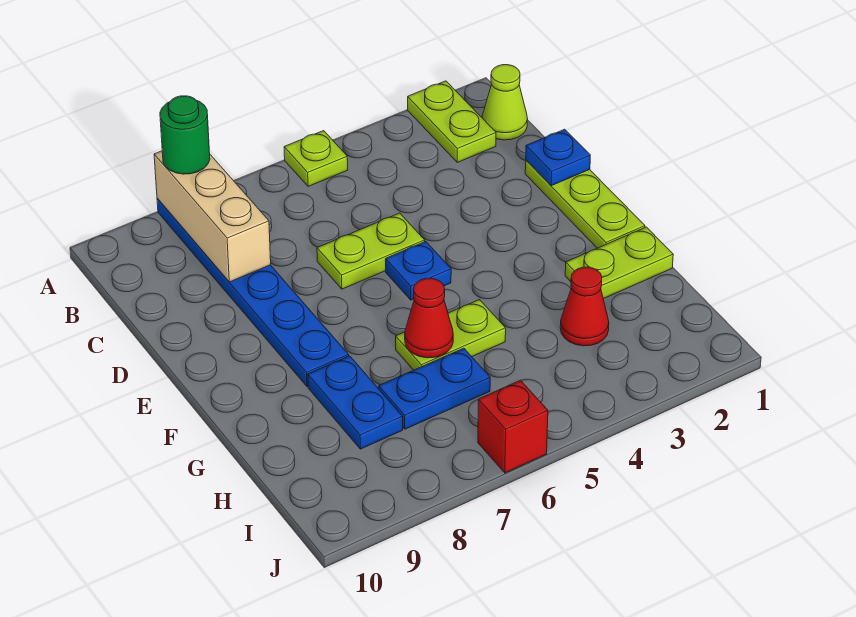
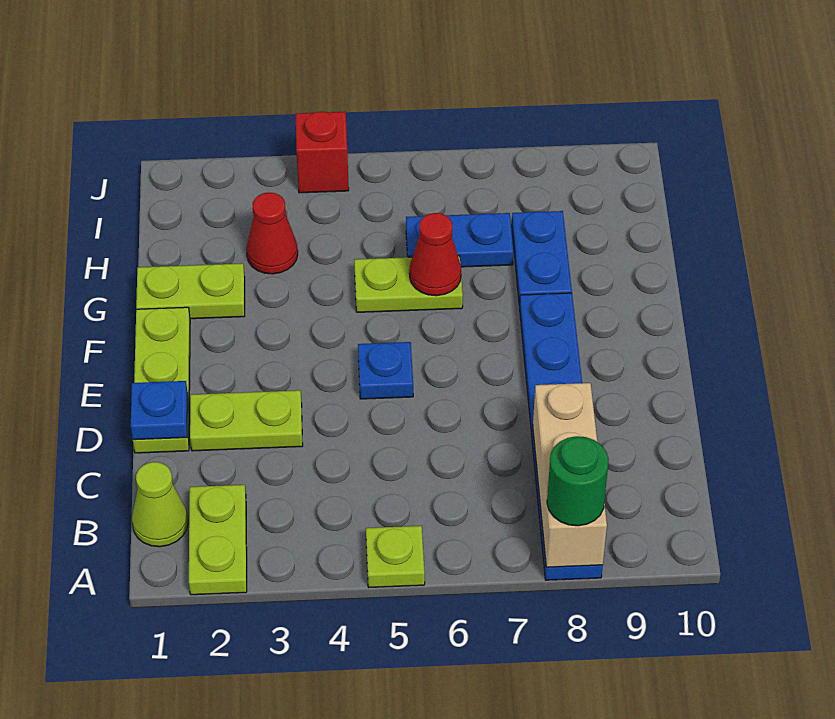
lime 1x2 plate [317,213,425,289] -> lime 1x2 plate moved to [190,390,303,451]
red 1x1 brick [478,380,548,473] -> red 1x1 brick moved to [296,112,349,193]

